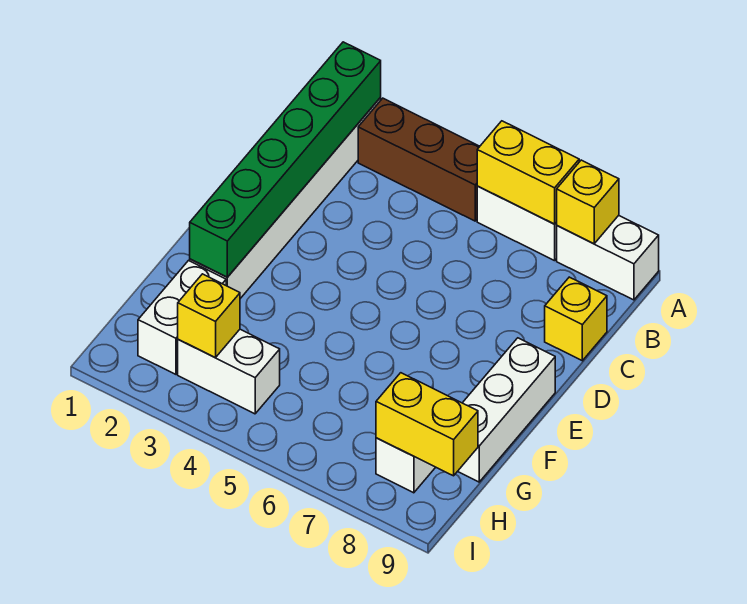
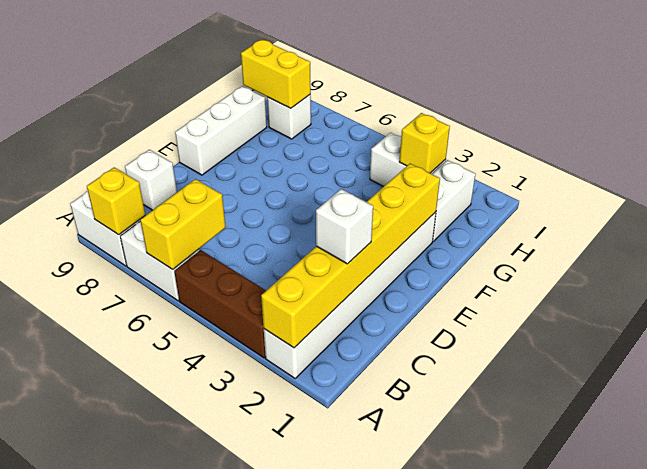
green 1x6 brick [190,42,381,277] -> yellow 1x6 brick [261,164,440,348]
yellow 1x2 brick [477,121,579,224] -> yellow 1x2 brick turned to [140,179,226,269]
none -> white 1x1 brick [316,189,373,264]
yellow 1x1 brick [545,277,607,361] -> white 1x1 brick [125,150,177,210]

